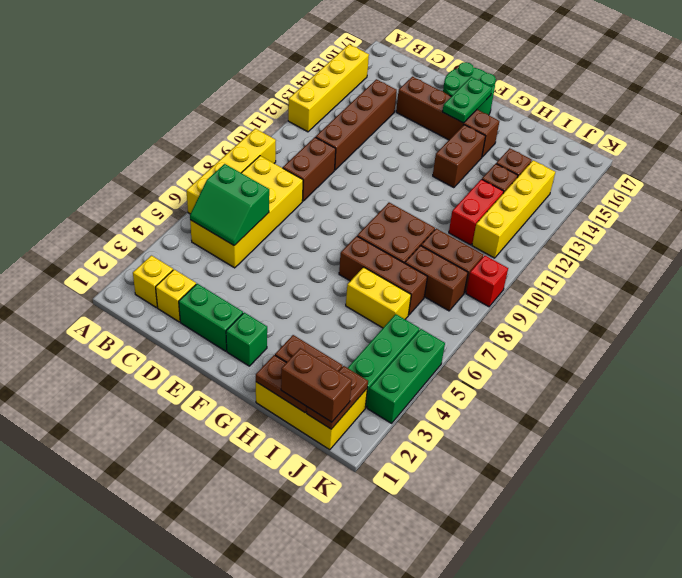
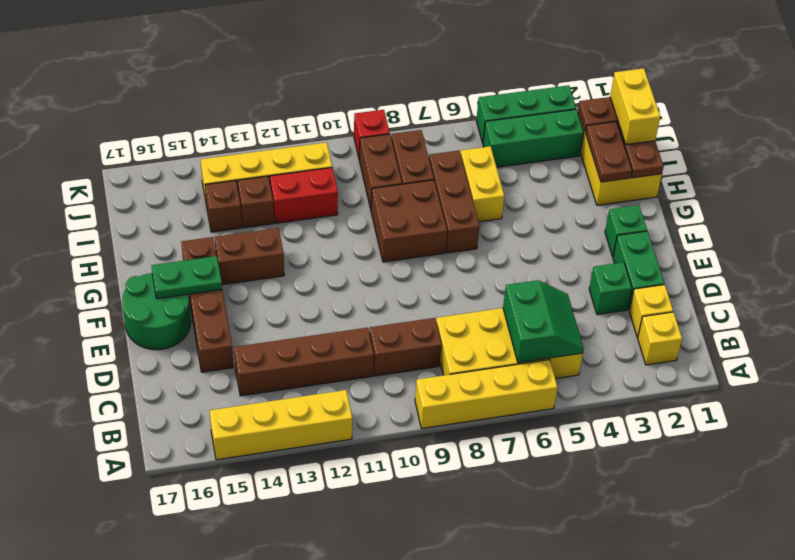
none -> green 1x1 brick [589,262,632,315]
brown 1x2 brick [281,348,352,422] -> yellow 1x2 brick [610,68,660,145]

